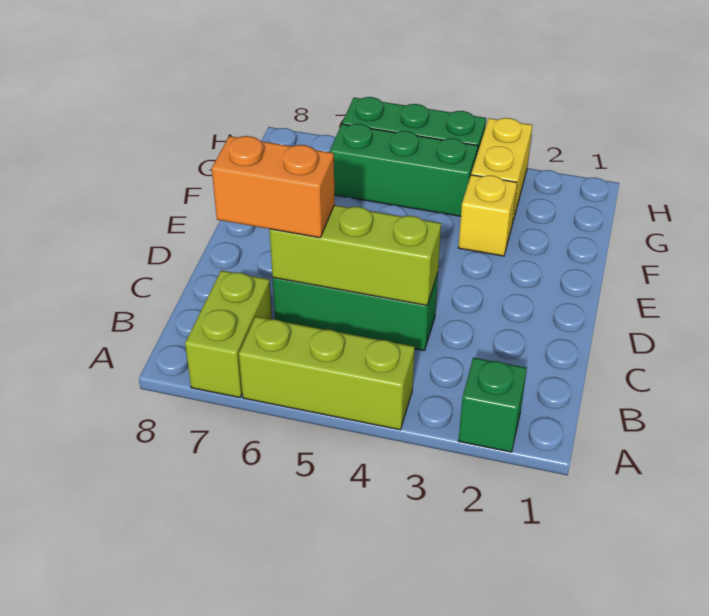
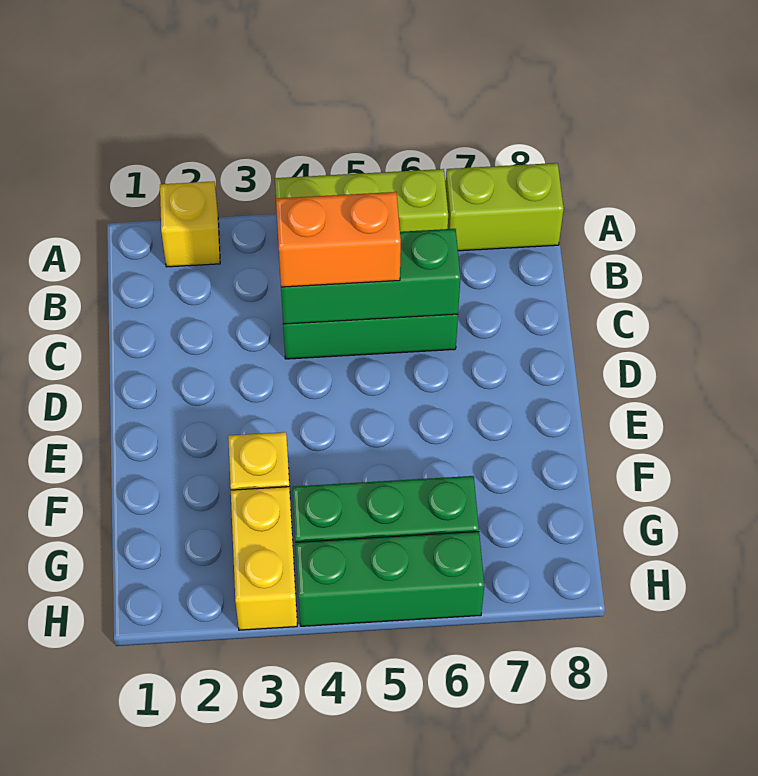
green 1x1 brick [458,358,527,452] -> yellow 1x1 brick [160,181,220,267]
lime 1x2 brick [185,270,272,398] -> lime 1x2 brick turned to [446,163,564,251]
lime 1x3 brick [270,205,441,305] -> green 1x3 brick [281,229,461,324]
orange 1x2 brick [212,136,335,238] -> orange 1x2 brick moved to [276,192,401,287]

